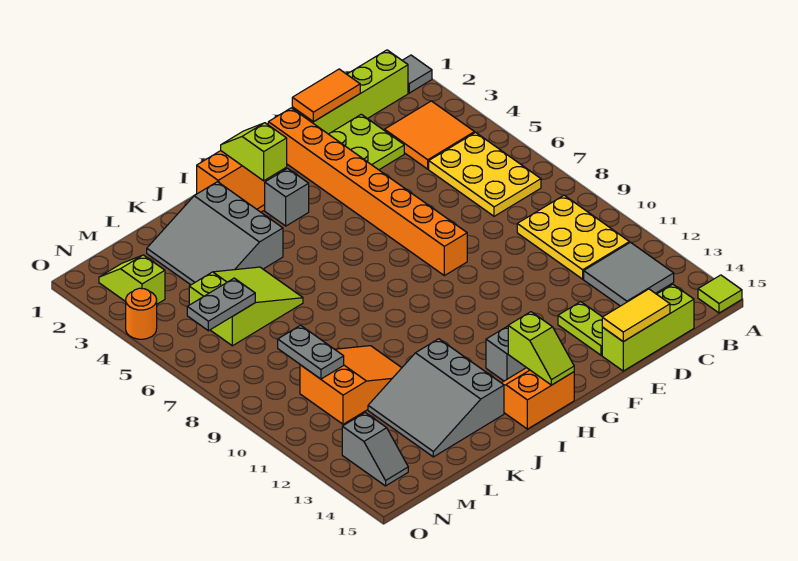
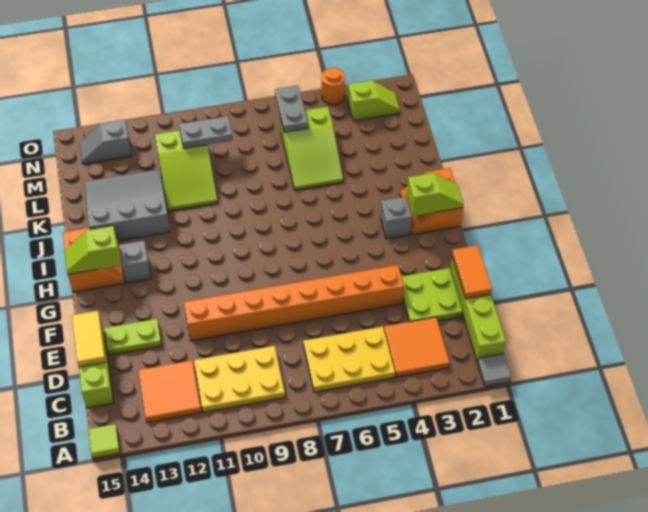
grey 2x2 tile [584,242,674,306] -> orange 2x2 tile [138,360,201,422]
orange 1x8 brick [268,108,467,276] -> orange 1x8 brick moved to [184,265,404,341]
grey 3x3 slope [147,182,283,285] -> none
orange 2x3 slope [300,346,401,424] -> lime 2x3 slope [155,130,218,211]

